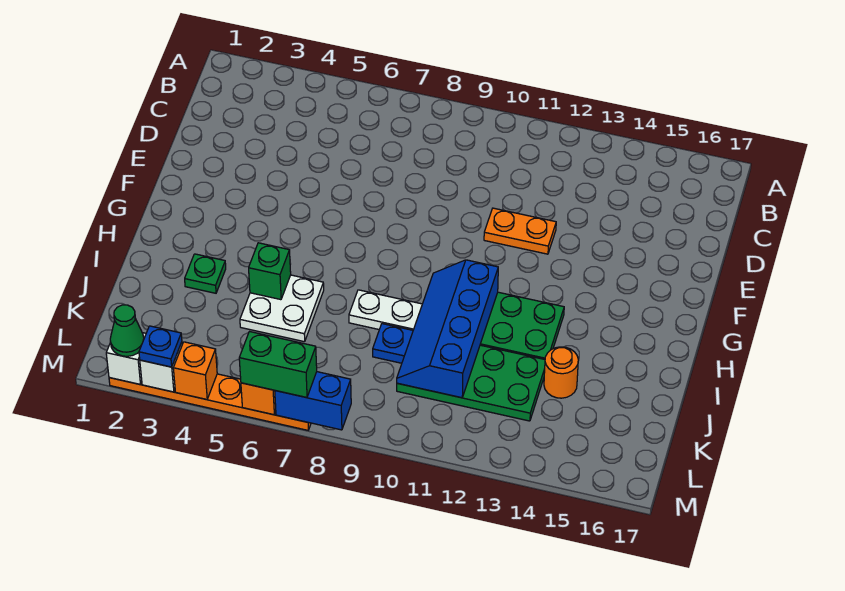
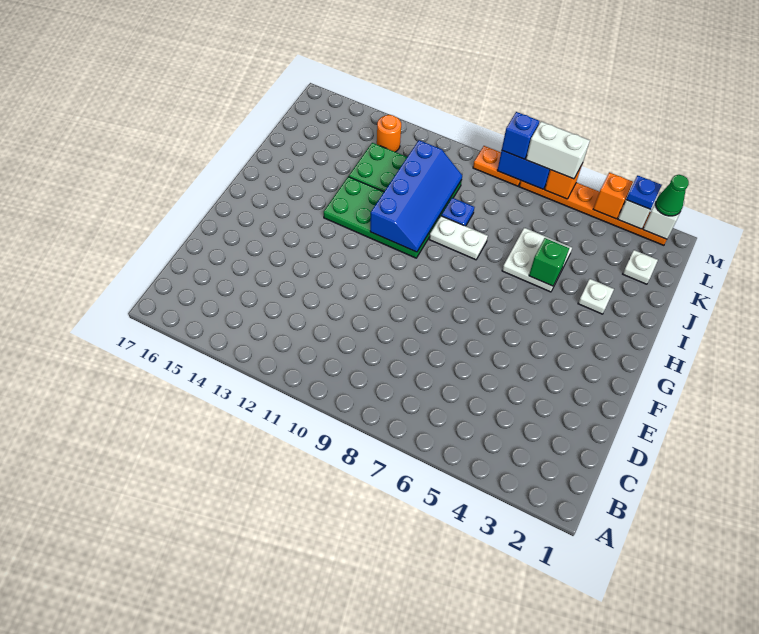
orange 1x2 plate [484,208,556,254] -> orange 1x2 plate moved to [473,146,521,186]
green 1x1 plate [185,254,226,293] -> white 1x1 plate [578,279,614,314]
orange 1x1 round brick [544,347,578,398] -> orange 1x1 round brick moved to [377,115,401,152]
none -> white 1x1 plate [623,250,658,284]
green 1x2 brick [239,332,317,398] -> white 1x2 brick [526,121,590,179]
none -> blue 1x1 brick [502,112,539,159]

